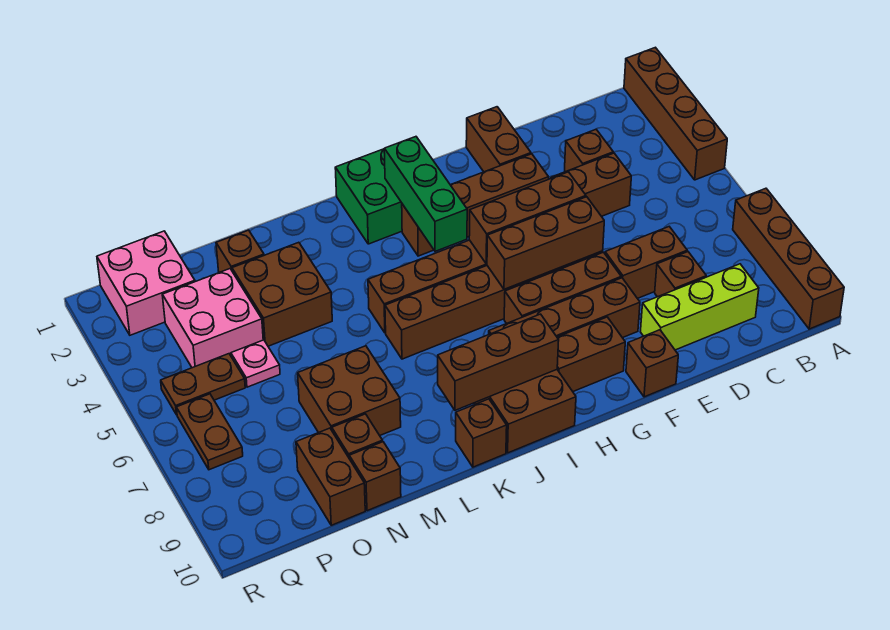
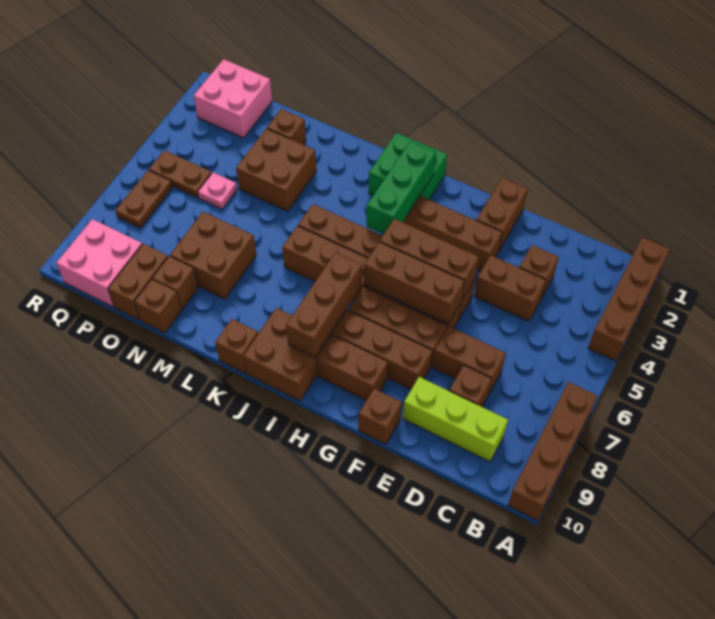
brown 1x3 brick [438,314,559,410] -> brown 1x3 brick turned to [286,253,362,357]
pink 2x2 brick [162,269,263,368] -> pink 2x2 brick moved to [57,219,142,307]

